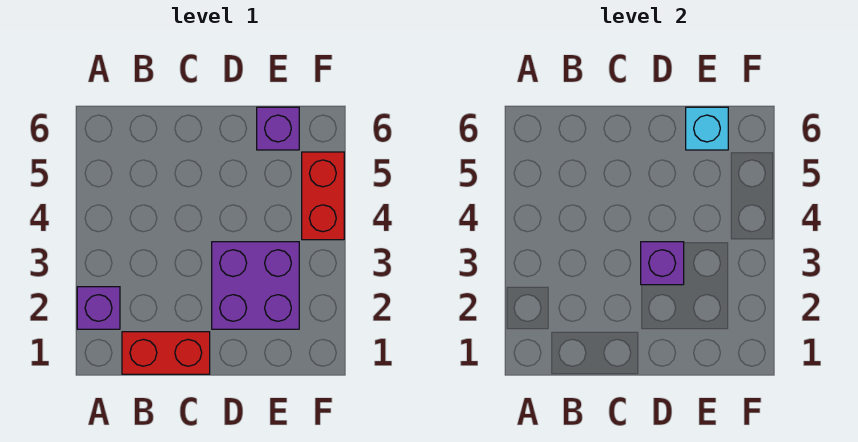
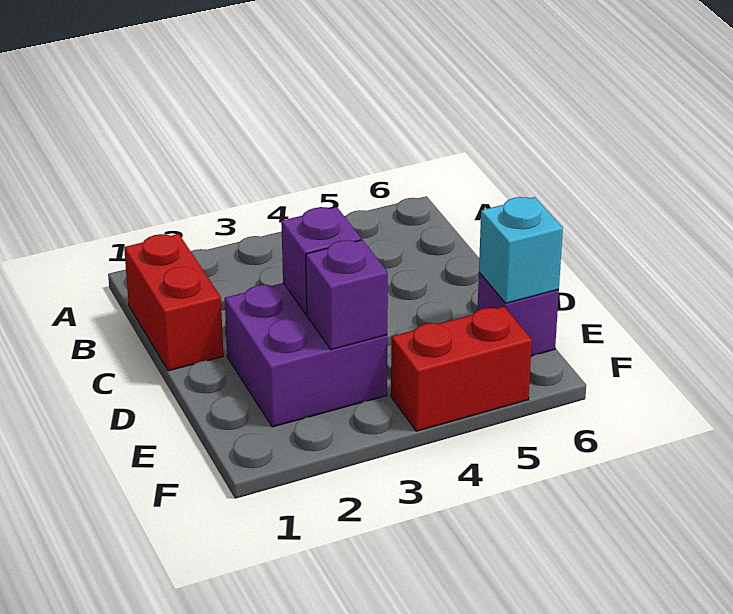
purple 1x1 brick [77,287,120,329] -> purple 1x1 brick moved to [306,240,388,350]

